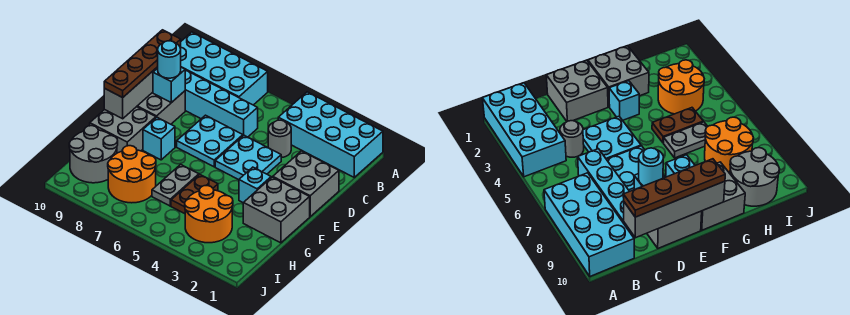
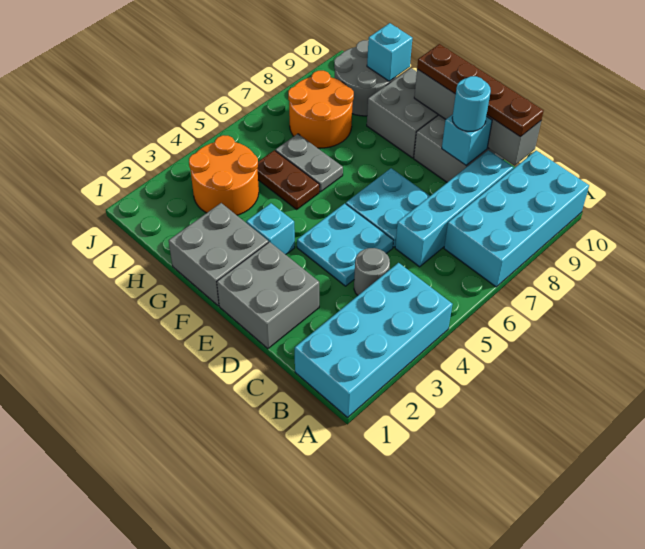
cyan 1x1 brick [143,117,175,160] -> cyan 1x1 brick moved to [367,23,412,81]

